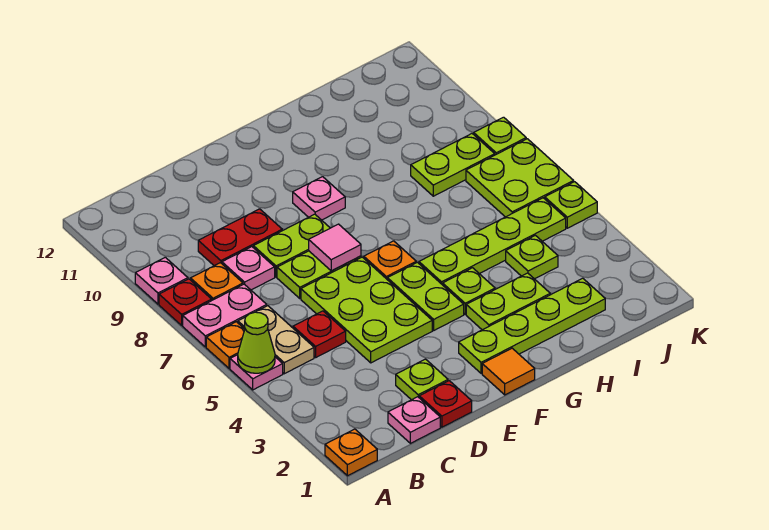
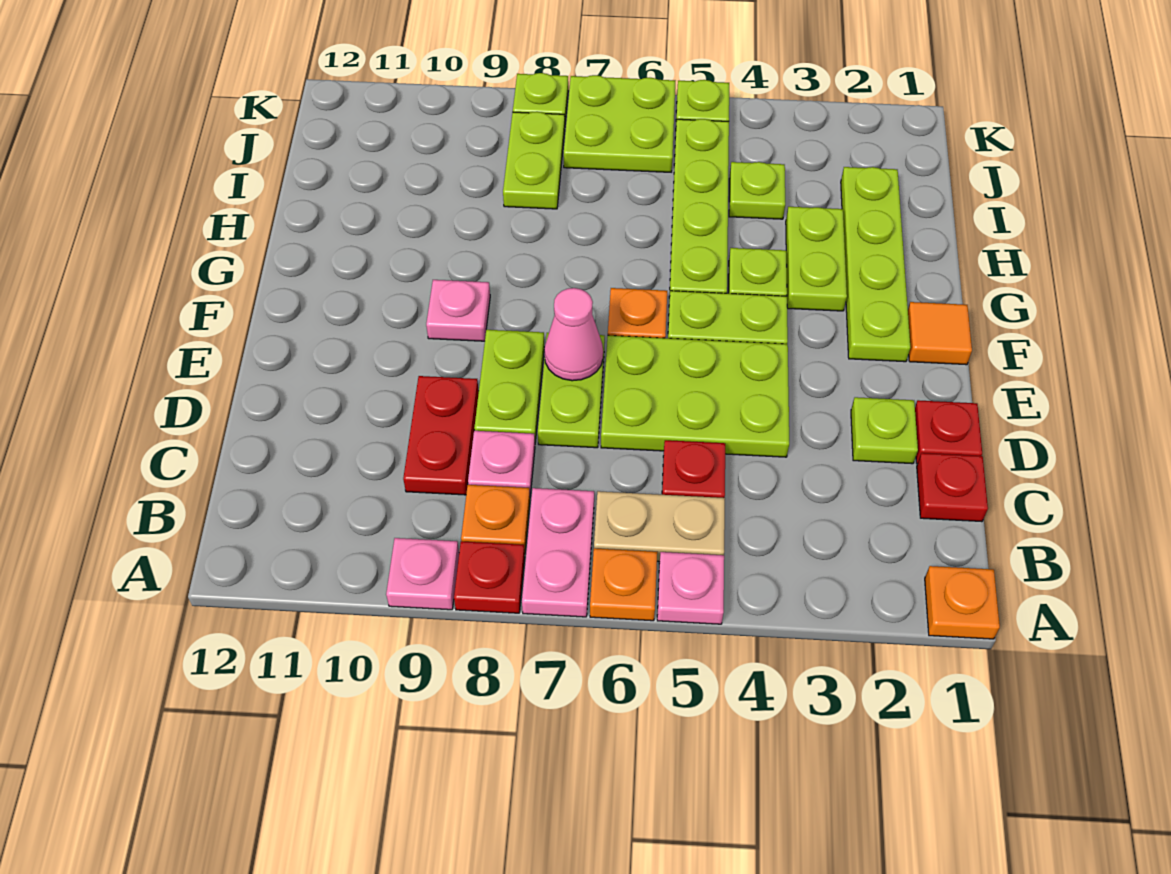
lime 1x1 cone [238,312,275,373] -> none
pink 1x1 plate [388,397,440,443] -> red 1x1 plate [917,453,988,522]
pink 1x1 tile [309,224,361,271] -> pink 1x1 cone [544,288,603,381]

